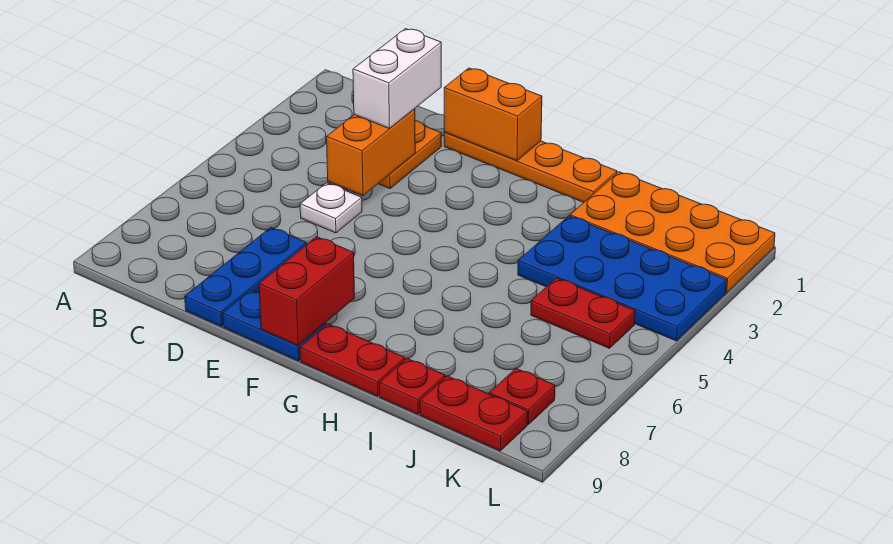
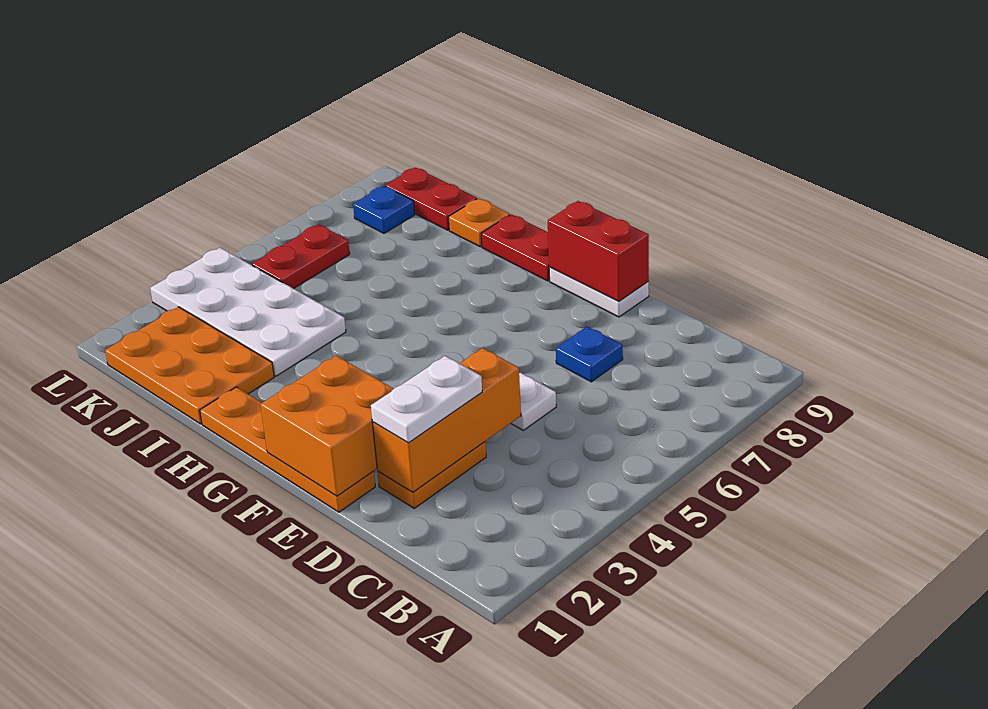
white 1x2 brick [353,29,441,128] -> white 1x2 plate [371,356,482,443]
orange 1x2 brick [327,109,415,196] -> orange 1x3 brick [372,348,521,492]
blue 1x3 plate [185,227,306,327] -> blue 1x1 plate [556,327,623,382]
orange 1x2 brick [444,68,542,161] -> orange 2x2 brick [260,356,393,496]
blue 1x2 plate [223,290,326,361] -> white 1x2 plate [549,267,649,317]
red 1x2 brick [259,237,355,346] -> red 1x2 brick turned to [548,201,649,301]
orange 2x4 plate [570,172,775,293] -> orange 2x3 plate [105,307,274,424]
blue 2x4 plate [518,216,726,341] -> white 2x4 plate [150,248,346,376]
red 1x1 plate [379,359,445,414] -> orange 1x1 plate [448,198,510,247]
red 1x2 plate [531,278,635,348] -> red 1x2 plate turned to [252,224,350,289]
red 1x1 plate [489,369,555,425] -> blue 1x1 plate [353,186,414,233]

